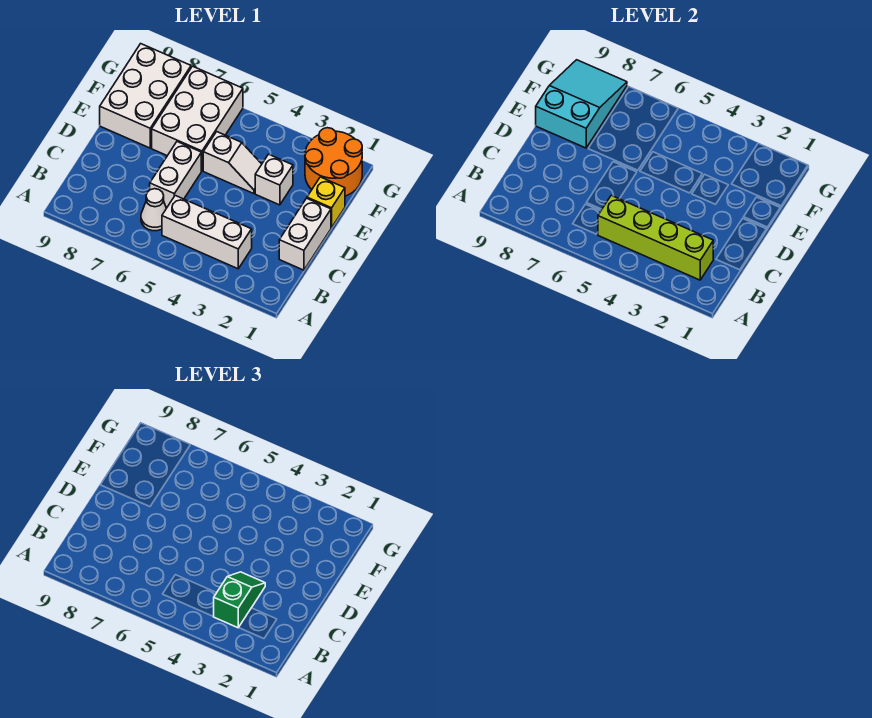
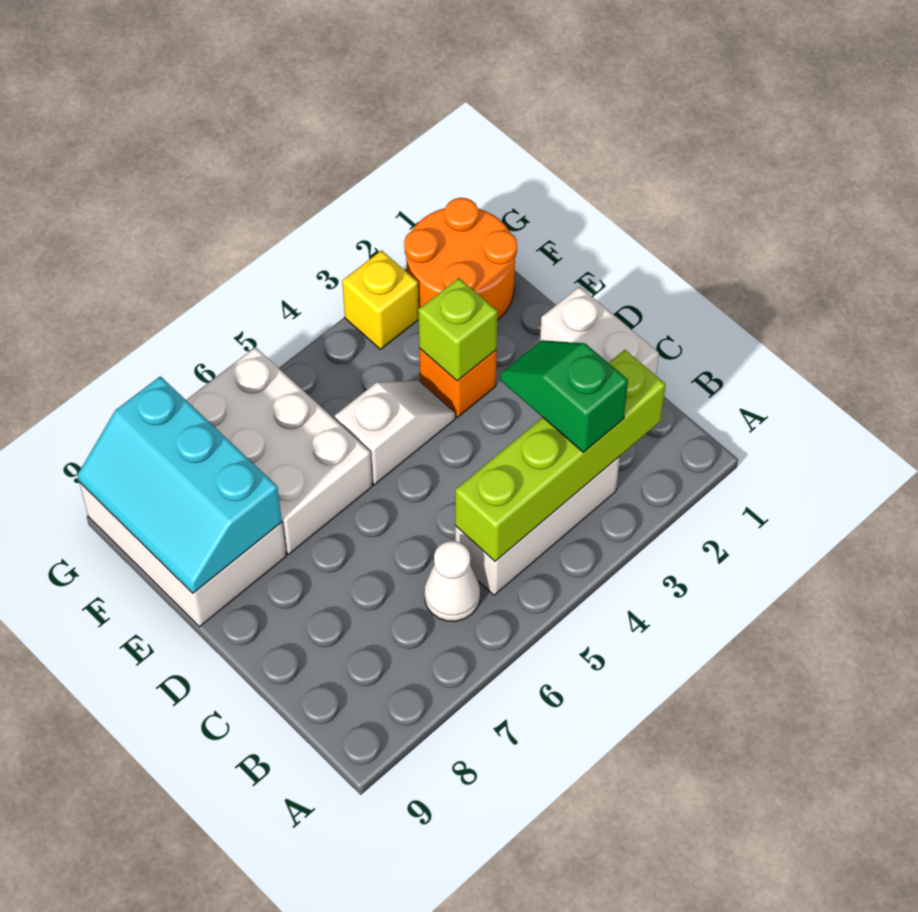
white 1x2 brick [150,142,201,208] -> none
yellow 1x1 brick [307,177,345,228] -> yellow 1x1 brick moved to [342,250,419,349]
white 1x1 brick [255,154,293,205] -> orange 1x1 brick [419,349,497,417]
none -> lime 1x1 brick [418,278,498,381]
cyan 2x3 slope [536,60,627,148] -> cyan 2x3 slope turned to [77,376,282,593]

